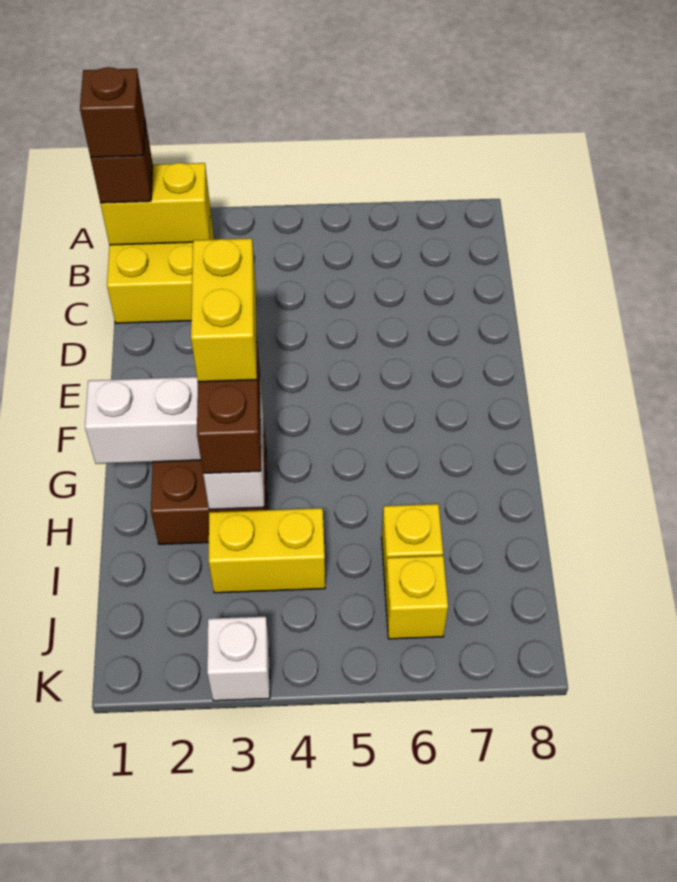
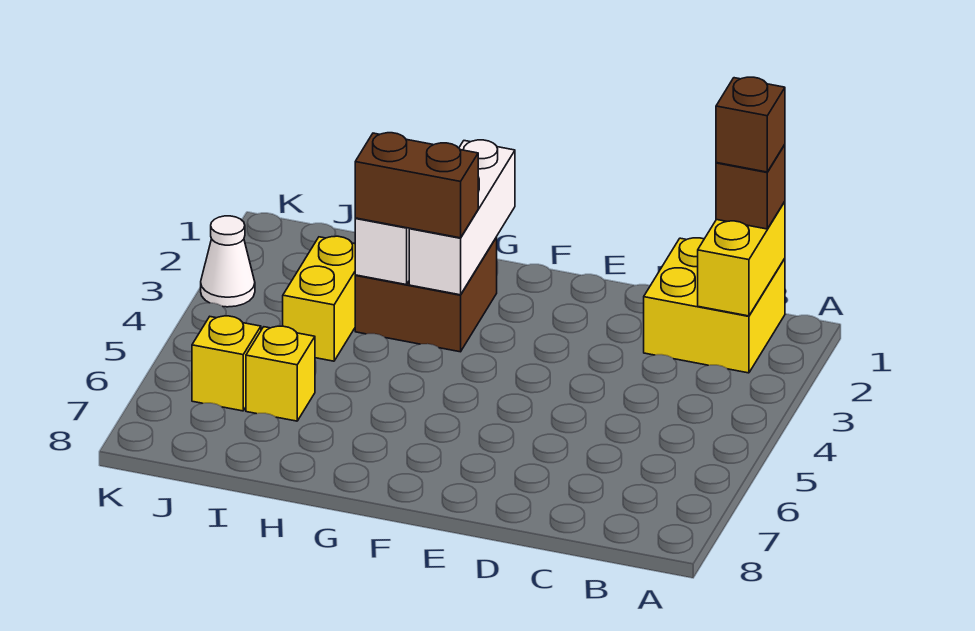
yellow 1x2 brick [191,238,257,382] -> none
white 1x1 brick [207,617,270,701] -> white 1x1 cone [201,216,255,307]

